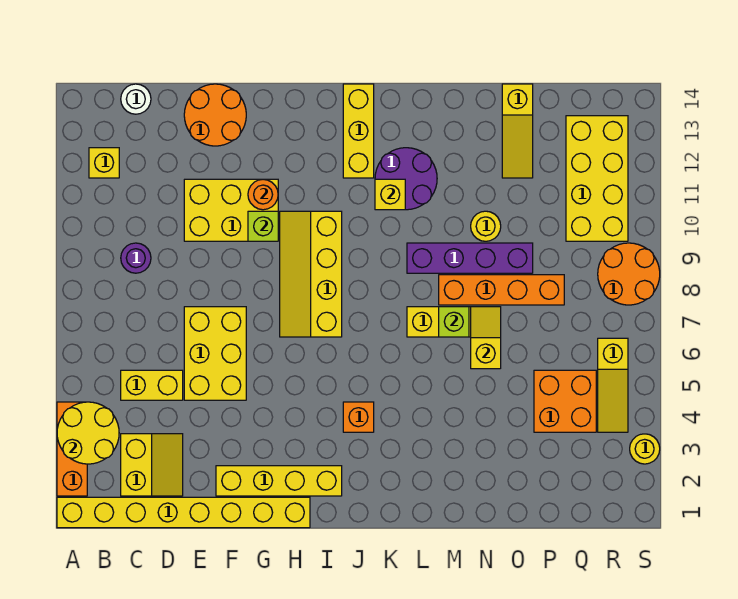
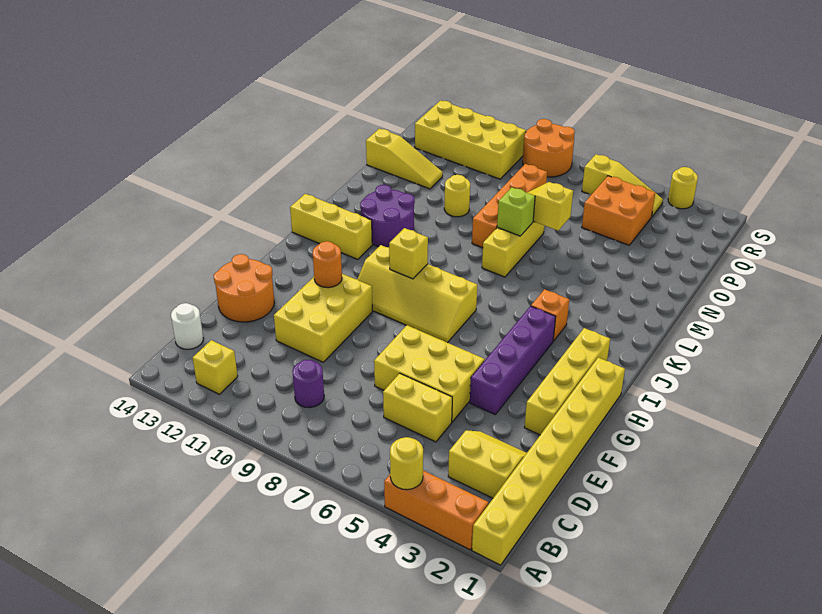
yellow 2x2 round brick [57,402,119,464] -> yellow 1x1 round brick [390,437,423,490]
yellow 1x2 brick [121,370,183,400] -> yellow 1x2 brick turned to [383,373,452,442]
lime 1x1 brick [248,211,278,241] -> none
yellow 1x1 brick [375,179,405,210] -> yellow 1x1 brick moved to [389,228,428,279]
purple 1x4 brick [407,243,533,273] -> purple 1x4 brick moved to [470,306,556,414]

